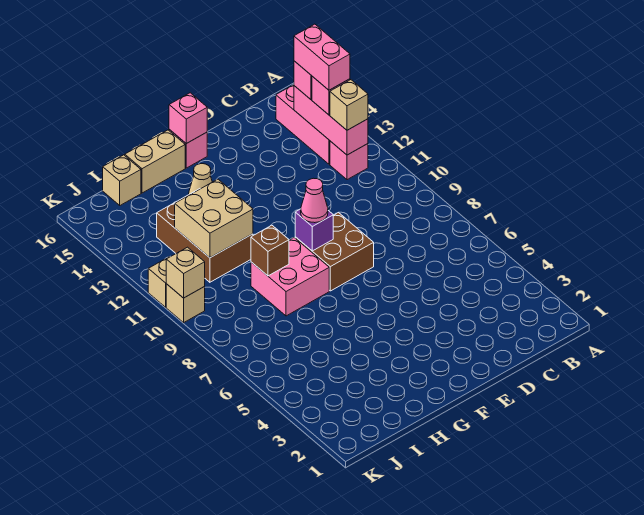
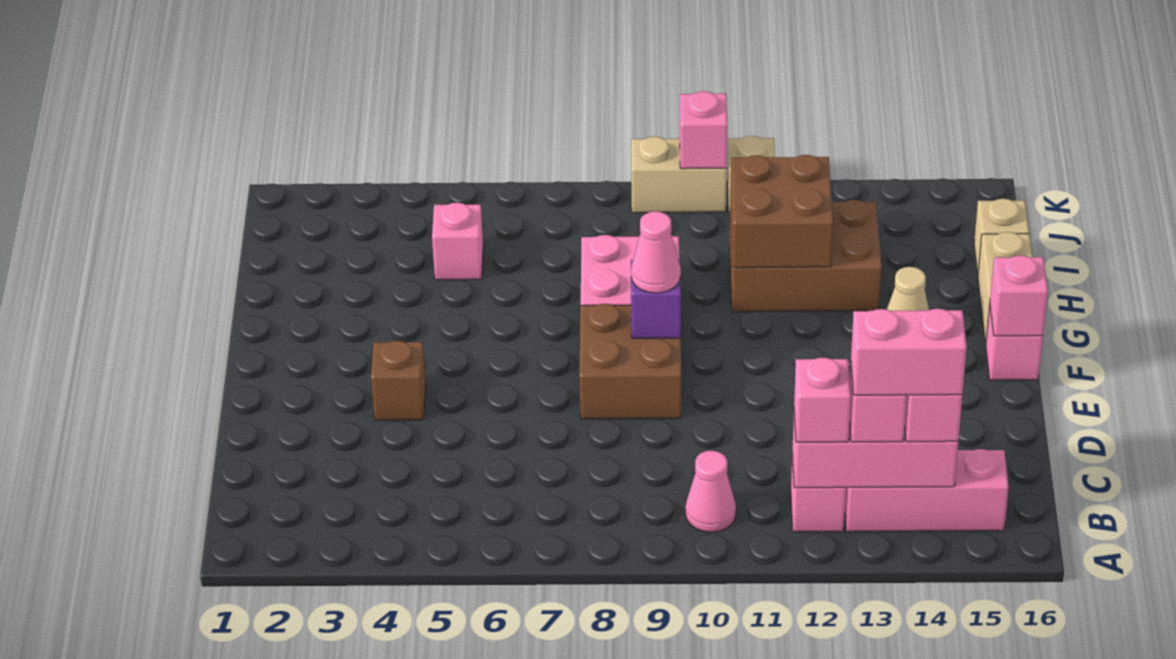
none -> pink 1x1 cone [685,451,736,532]
tan 1x1 brick [330,80,368,130] -> pink 1x1 brick [794,358,851,442]
brown 1x1 brick [251,225,289,276] -> brown 1x1 brick moved to [371,341,426,420]
tan 2x2 brick [175,179,253,258] -> brown 2x2 brick [730,155,833,268]
none -> pink 1x1 brick [432,203,483,280]
tan 1x1 brick [166,284,205,323] -> tan 1x2 brick [631,137,727,213]
tan 1x1 brick [166,247,205,298] -> pink 1x1 brick [680,91,727,169]

